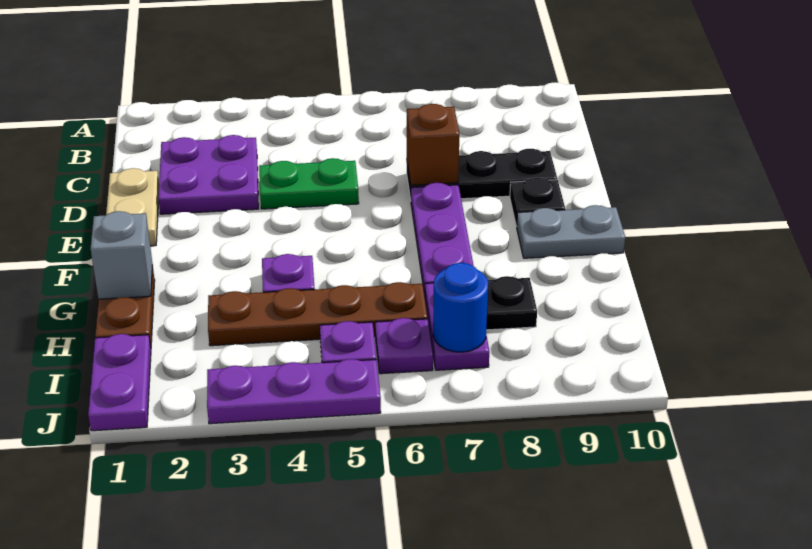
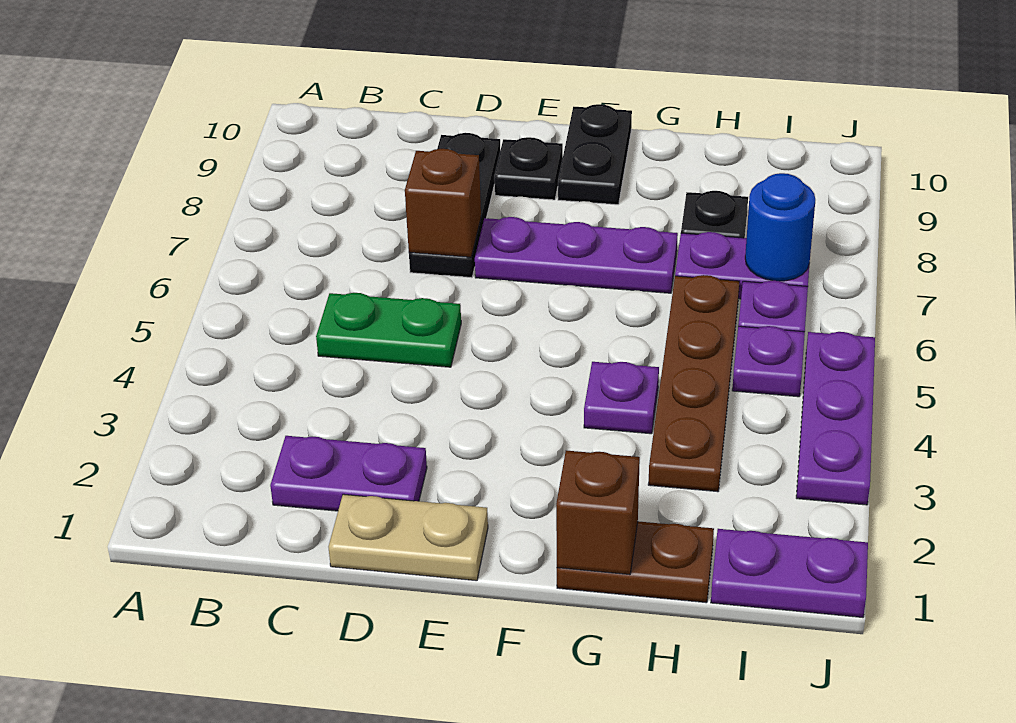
purple 2x2 plate [158,135,259,214] -> purple 1x2 plate [270,436,427,511]
green 1x2 plate [259,158,359,209] -> green 1x2 plate turned to [316,293,461,367]
grey 1x2 plate [517,205,625,258] -> black 1x2 plate [558,104,632,205]
grey 1x1 brick [91,211,152,299] -> brown 1x1 brick [556,450,640,575]

